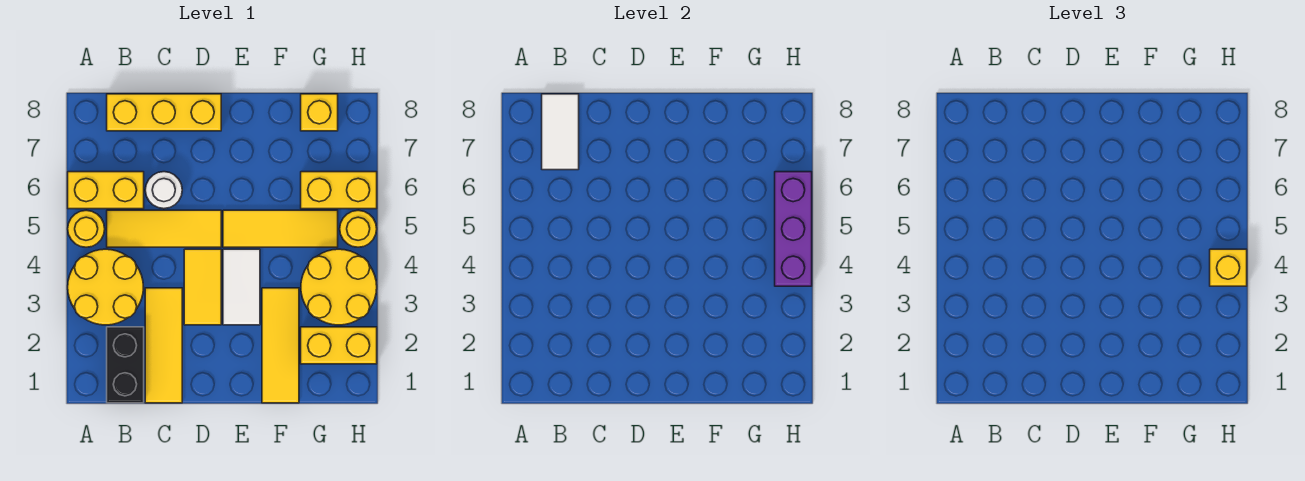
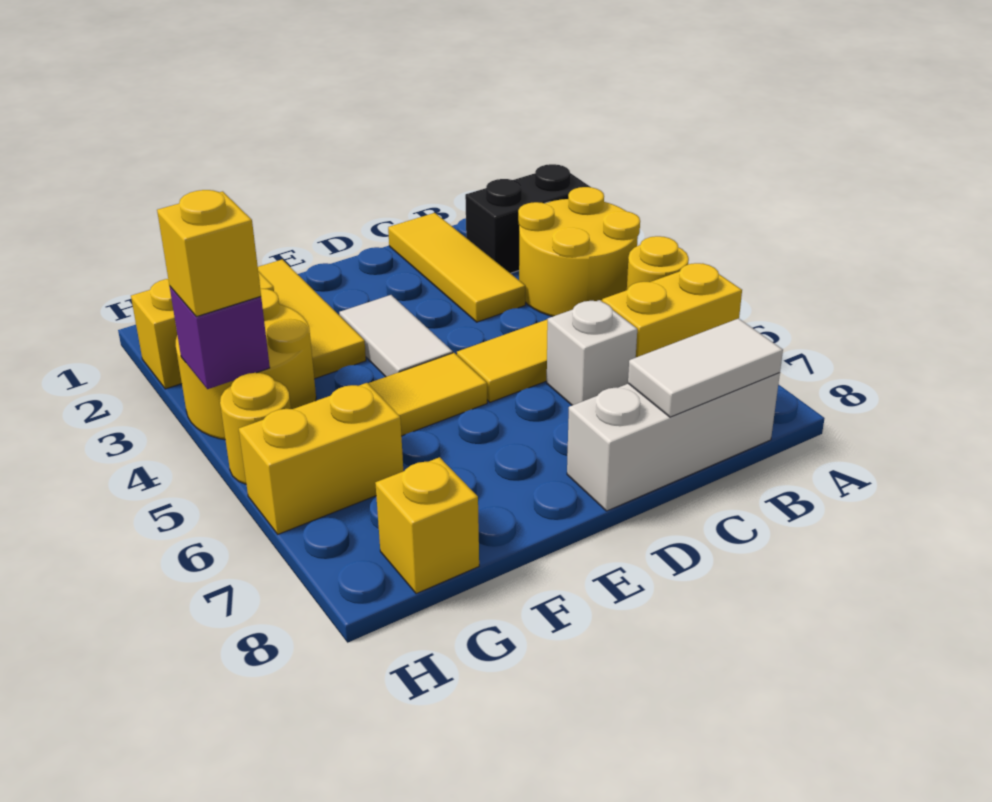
black 1x2 brick [107,327,144,403] -> black 1x2 brick turned to [465,164,590,273]
white 1x2 tile [542,94,579,170] -> white 1x2 tile turned to [628,319,783,417]
yellow 1x3 brick [107,94,221,131] -> white 1x3 brick [567,373,780,511]
white 1x1 round brick [145,172,182,209] -> white 1x1 brick [547,300,637,405]
yellow 1x2 tile [184,249,221,325] -> none
purple 1x3 brick [775,172,812,286] -> purple 1x1 brick [170,287,270,389]

